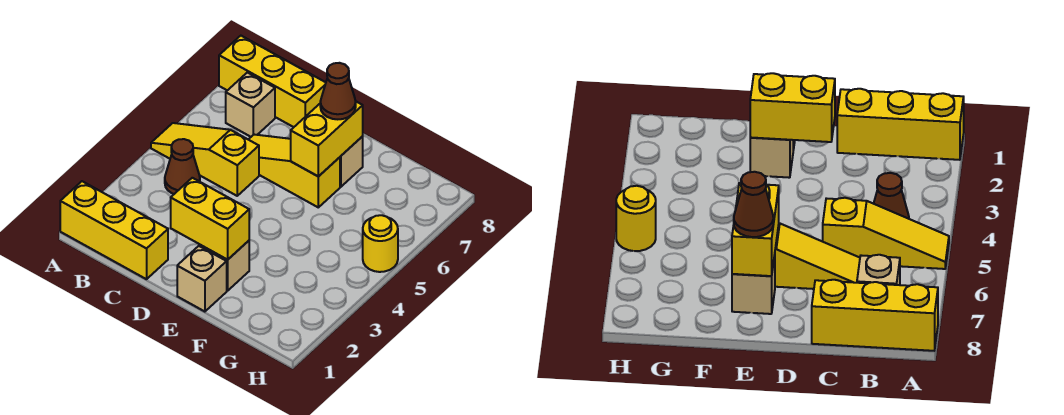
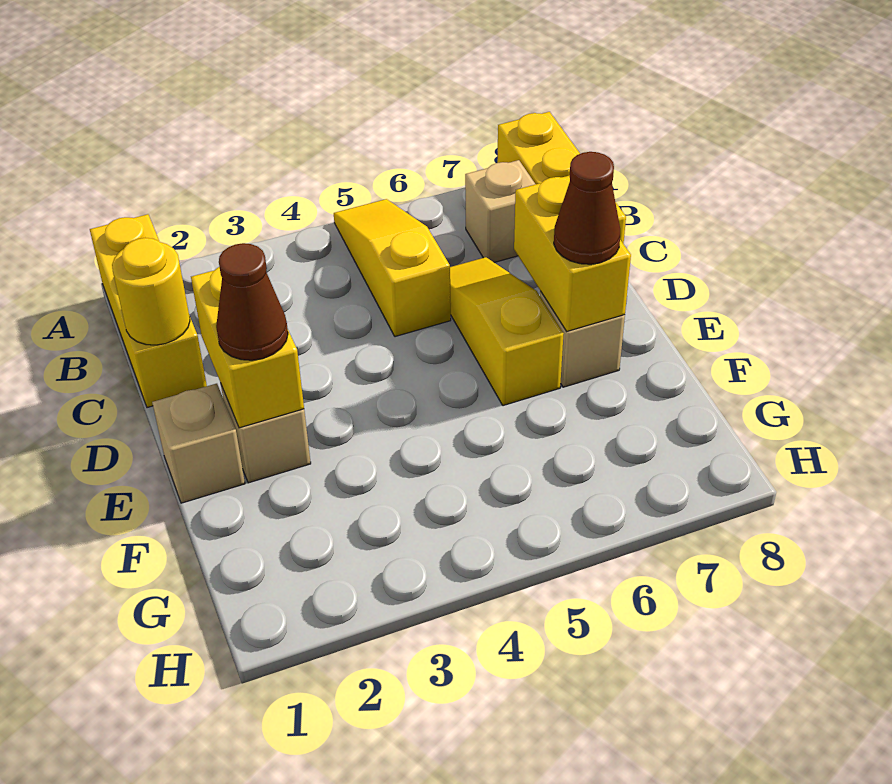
brown 1x1 cone [165,139,200,194] -> brown 1x1 cone moved to [216,243,288,360]
yellow 1x2 brick [290,102,363,177] -> yellow 1x2 brick turned to [514,175,631,331]
yellow 1x1 round brick [363,215,398,272] -> yellow 1x1 round brick moved to [112,238,190,345]

